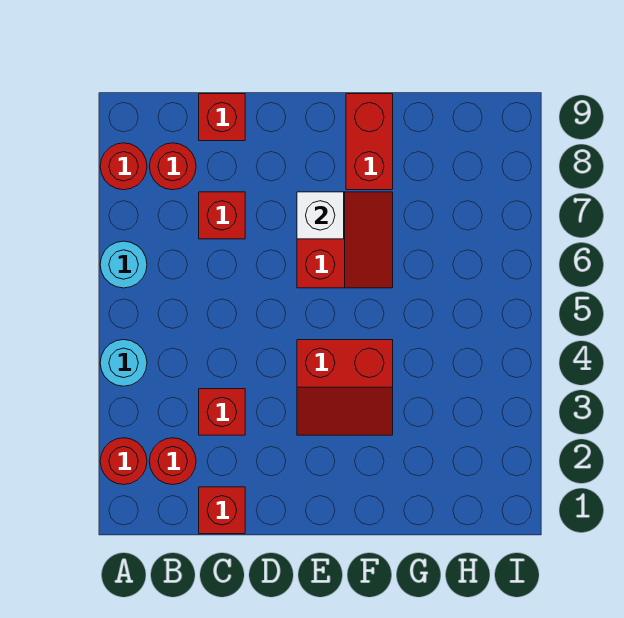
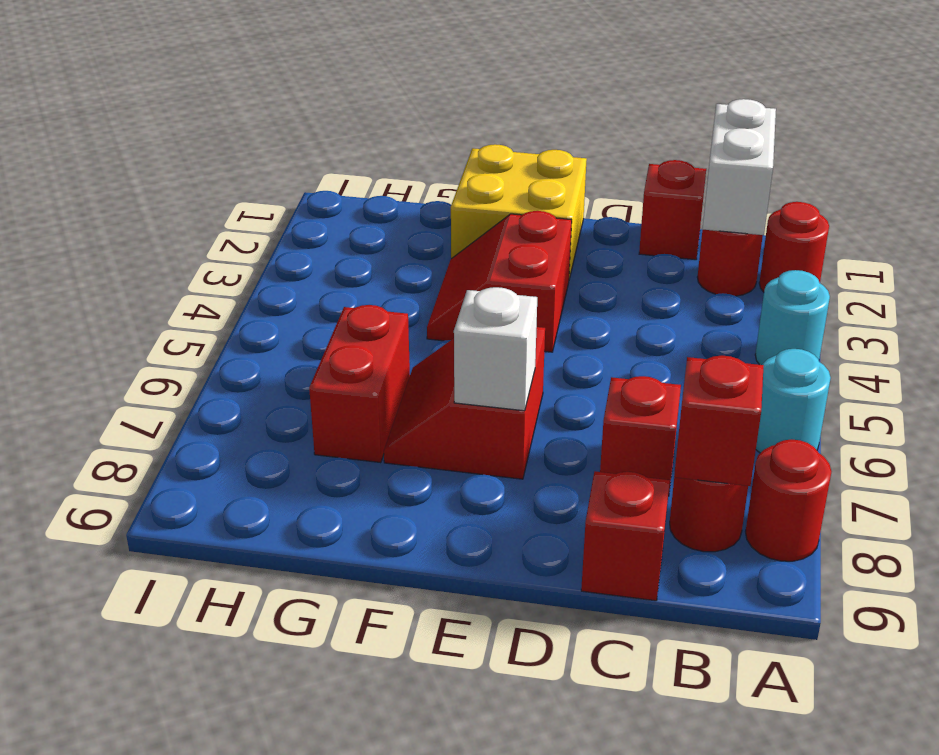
none -> white 1x2 brick [702,99,776,235]
red 1x1 brick [199,389,245,435] -> red 1x1 brick moved to [674,356,764,486]
none -> yellow 2x2 brick [451,144,587,279]
red 2x2 slope [297,340,393,435] -> red 2x2 slope turned to [427,211,572,352]
red 1x2 brick [346,94,393,190] -> red 1x2 brick moved to [309,305,410,463]

